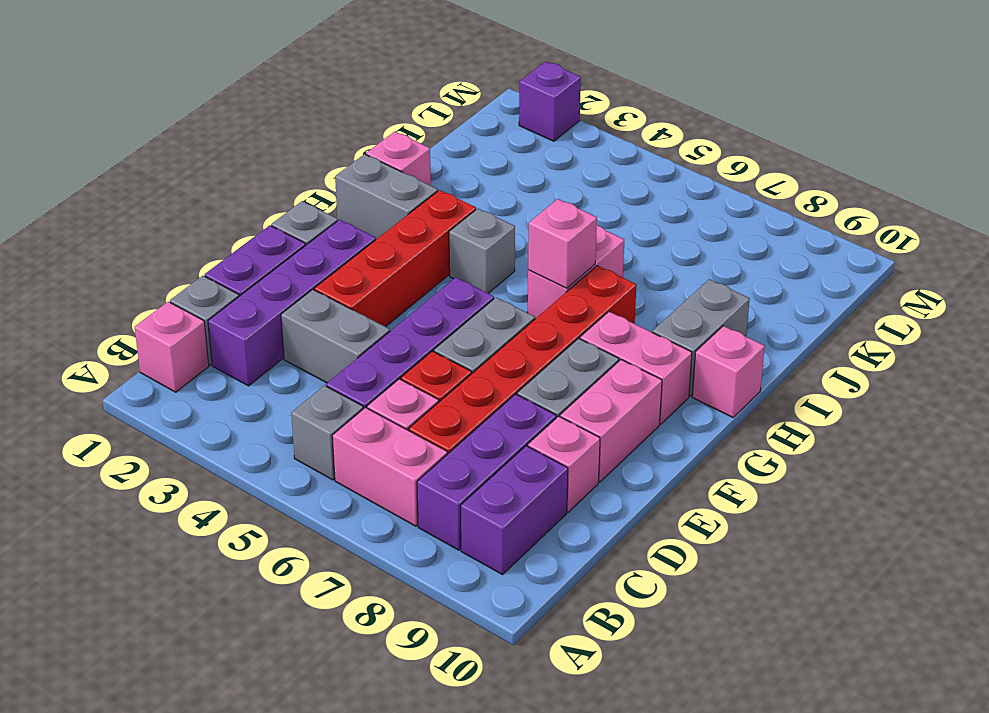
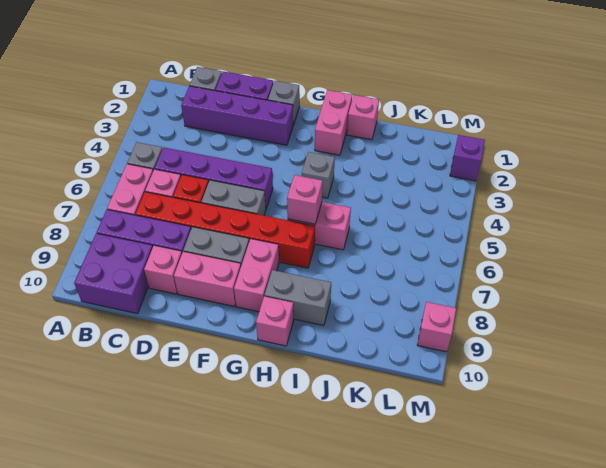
pink 1x1 brick [135,302,209,392] -> pink 1x1 brick moved to [417,302,456,352]
purple 1x2 brick [461,446,568,575] -> purple 2x2 brick [74,234,153,314]
grey 1x2 brick [281,290,390,383] -> none
red 1x4 brick [314,190,476,327] -> none
grey 1x2 brick [335,154,438,239] -> pink 1x2 brick [315,90,352,155]

